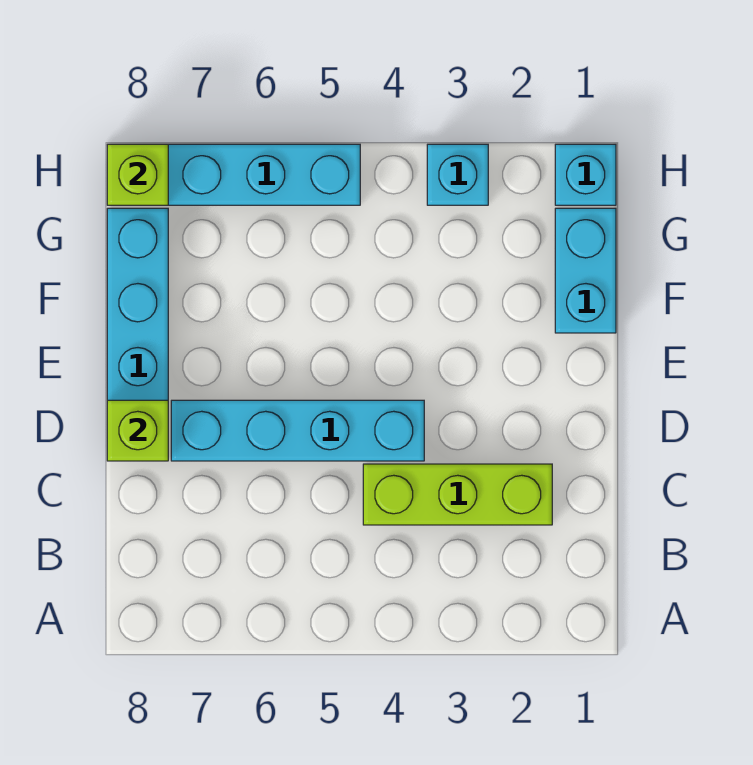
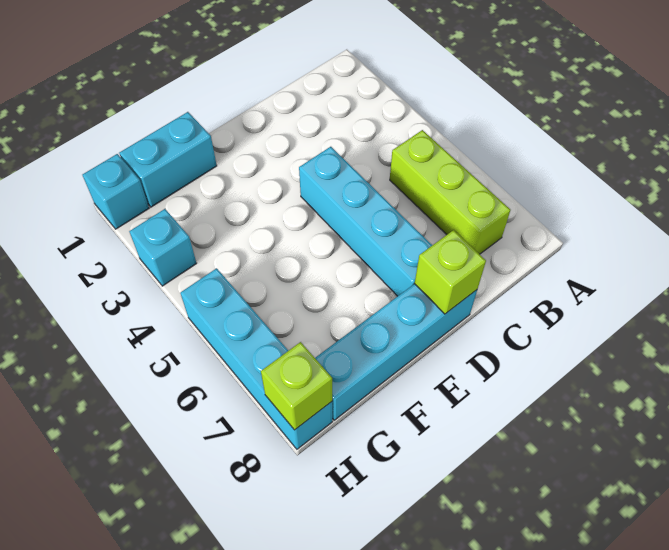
lime 1x3 brick [363,464,552,525] -> lime 1x3 brick moved to [390,130,510,254]

